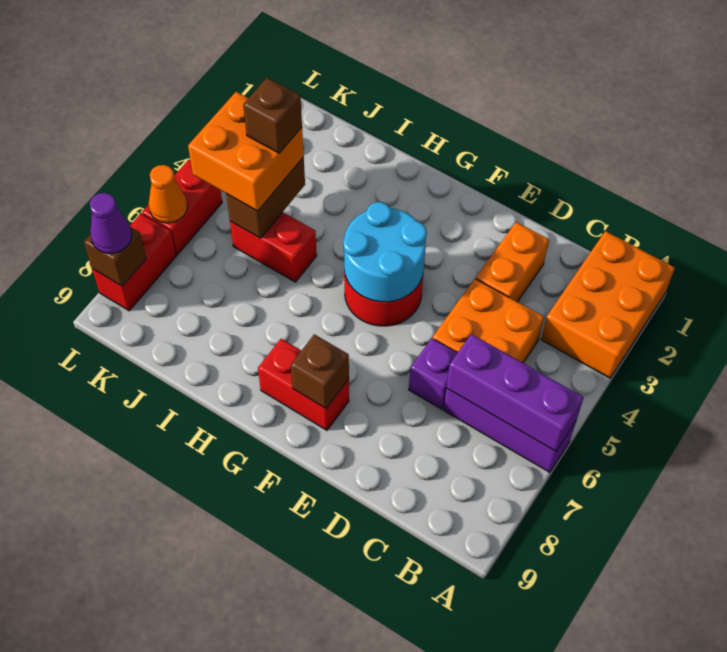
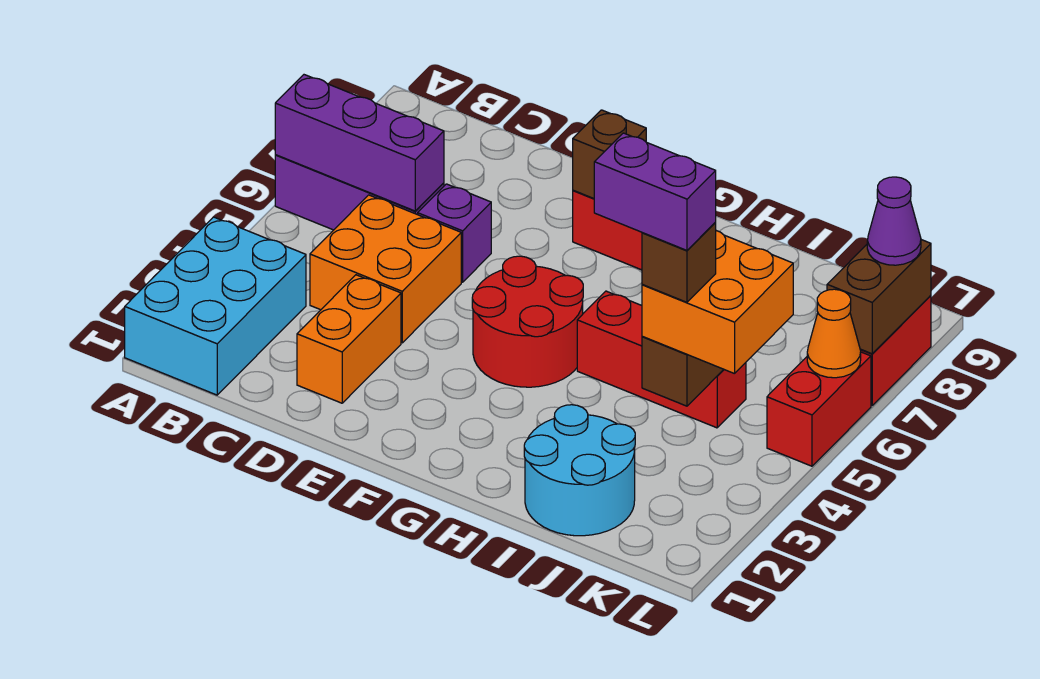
orange 2x3 brick [541,231,675,378] -> cyan 2x3 brick [125,217,306,395]
cyan 2x2 round brick [343,202,427,302] -> cyan 2x2 round brick moved to [524,405,635,536]
none -> purple 1x2 brick [594,133,716,250]
red 1x2 brick [230,212,317,282] -> red 1x3 brick [577,291,746,428]
brown 1x1 brick [84,227,146,286] -> brown 1x2 brick [827,240,931,354]

